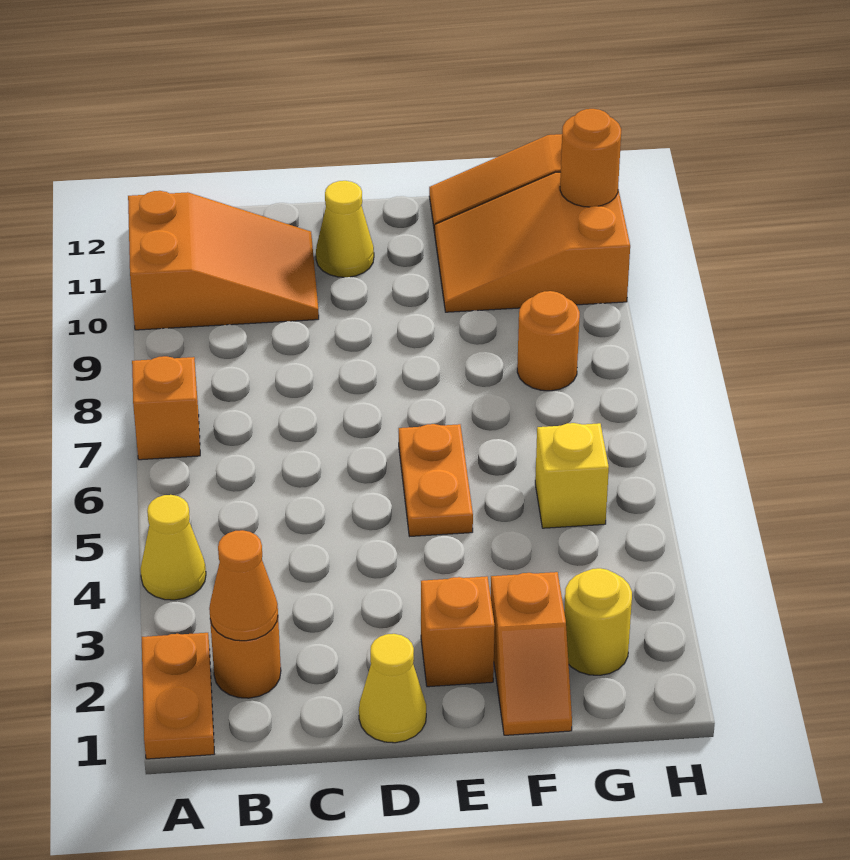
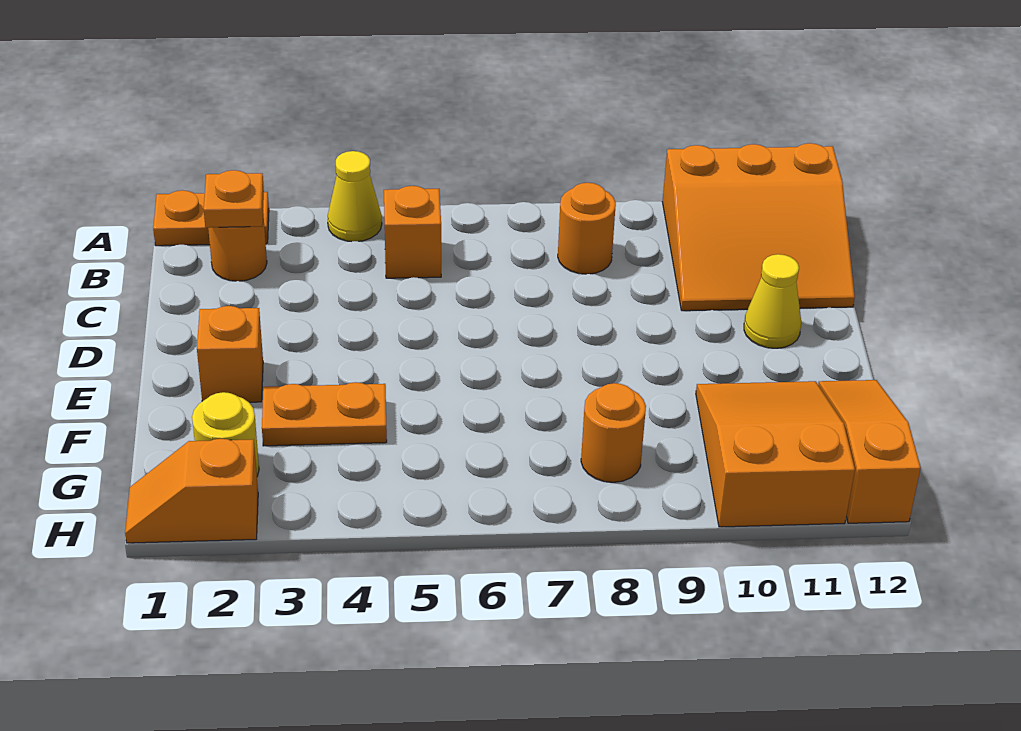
orange 1x1 brick [132,356,200,460] -> orange 1x1 brick moved to [384,186,441,278]
orange 2x3 slope [128,191,319,330] -> orange 3x3 slope [662,143,855,311]
orange 1x1 cone [209,530,278,641] -> orange 1x1 plate [204,170,264,228]
yellow 1x1 cone [359,634,426,743] -> none
orange 1x2 plate [399,424,473,536] -> orange 1x2 plate moved to [262,382,387,446]
orange 1x2 slope [491,572,572,735] -> orange 1x2 slope moved to [125,439,258,543]
yellow 1x1 brick [535,423,609,528] -> none
orange 1x1 round brick [560,109,621,207] -> orange 1x1 round brick moved to [558,183,616,274]

